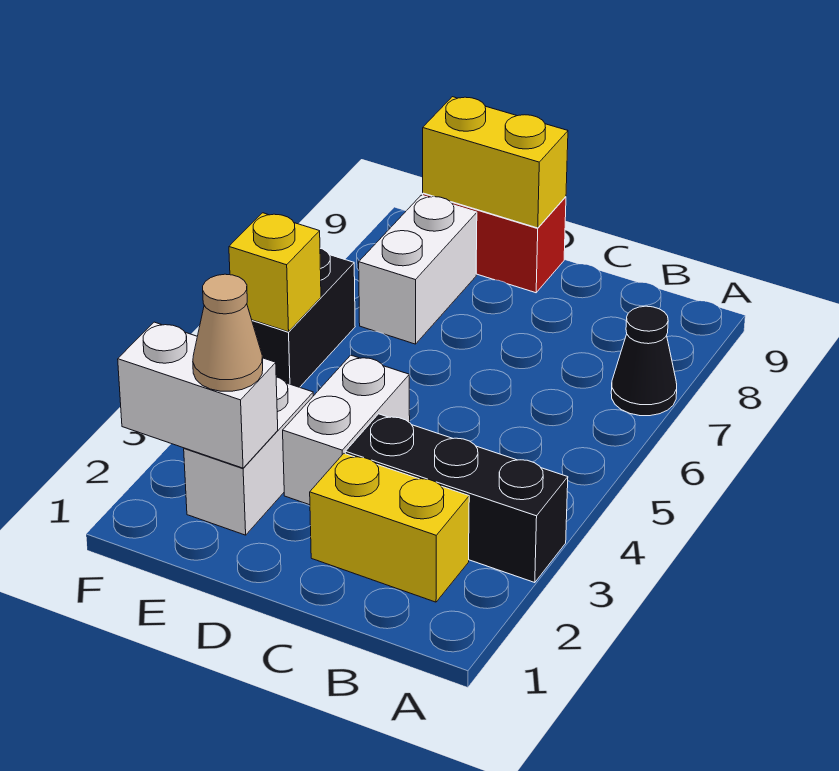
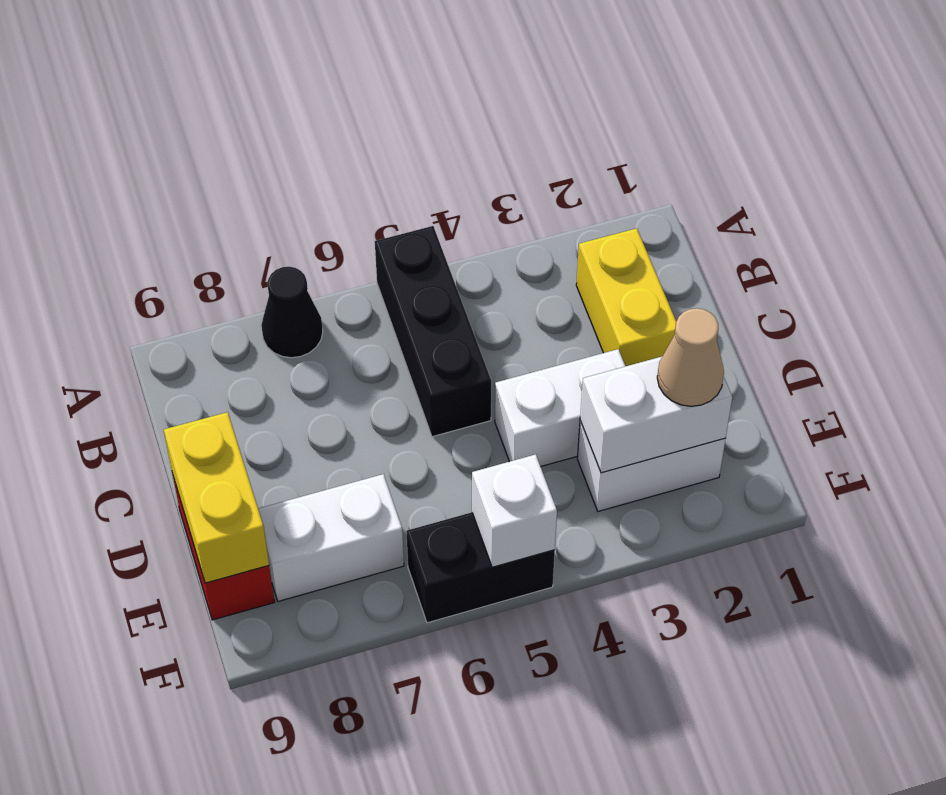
black 1x3 brick [345,414,568,583] -> black 1x3 brick moved to [375,226,491,437]
white 1x2 brick [118,322,278,468] -> white 1x2 brick turned to [580,357,732,473]
yellow 1x1 brick [229,213,321,332] -> white 1x1 brick [472,454,557,567]

